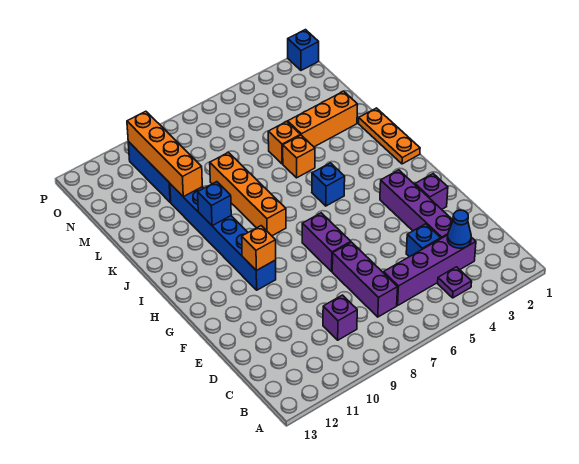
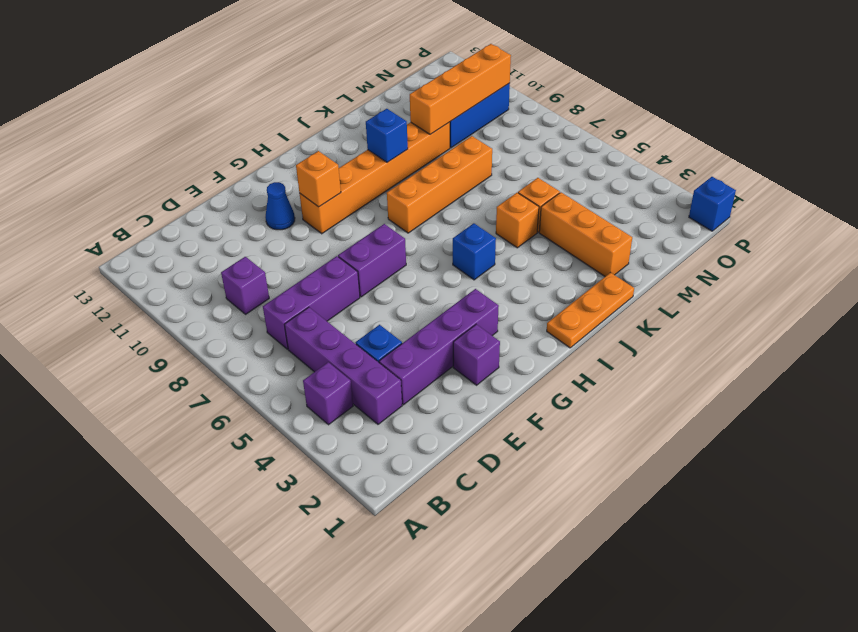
purple 1x1 plate [438,267,472,298] -> purple 1x1 brick [303,362,353,425]
blue 1x1 cone [447,210,471,248] -> blue 1x1 cone moved to [265,182,295,230]
blue 1x6 brick [170,184,276,290] -> orange 1x6 brick [300,122,450,234]

